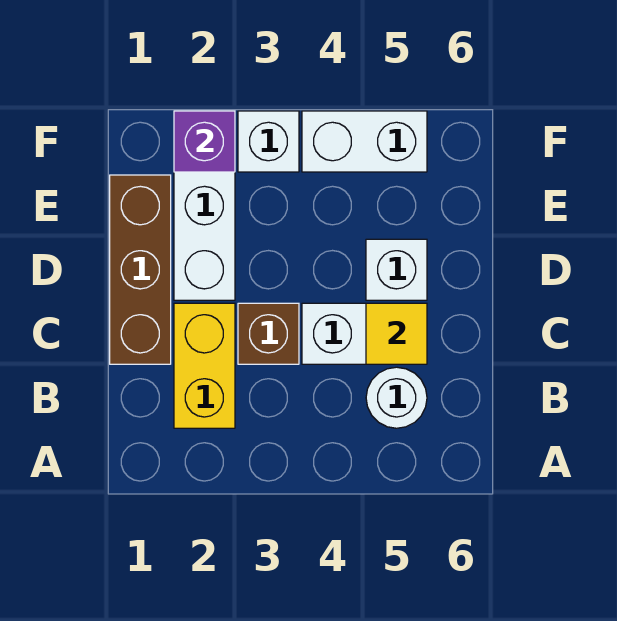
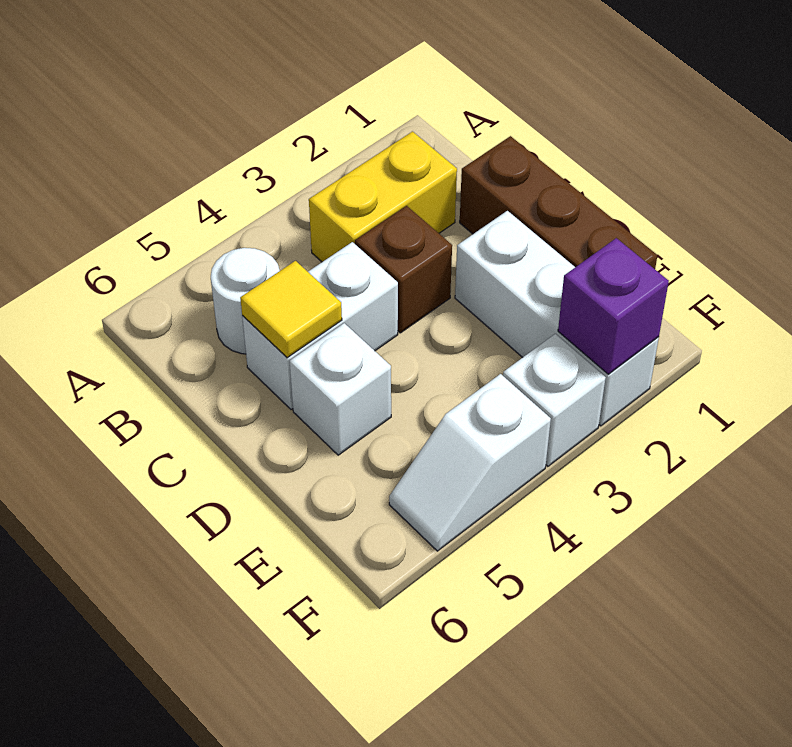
yellow 1x2 brick [174,303,235,428] -> yellow 1x2 brick turned to [309,132,457,262]
white 1x2 brick [302,111,427,172] -> white 1x2 slope [389,374,551,551]

